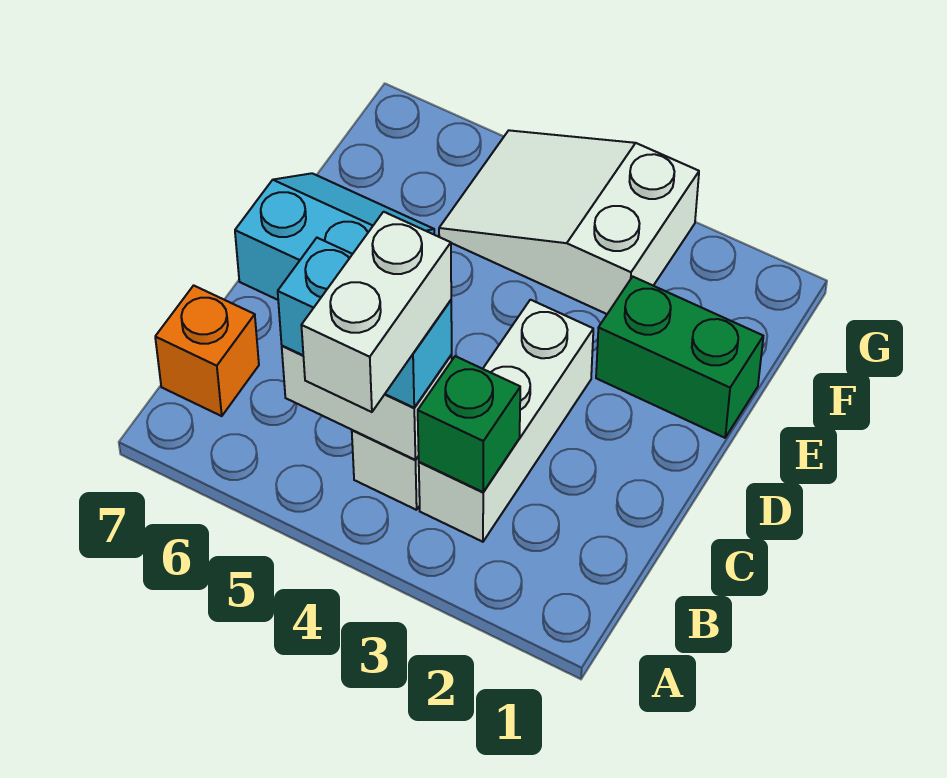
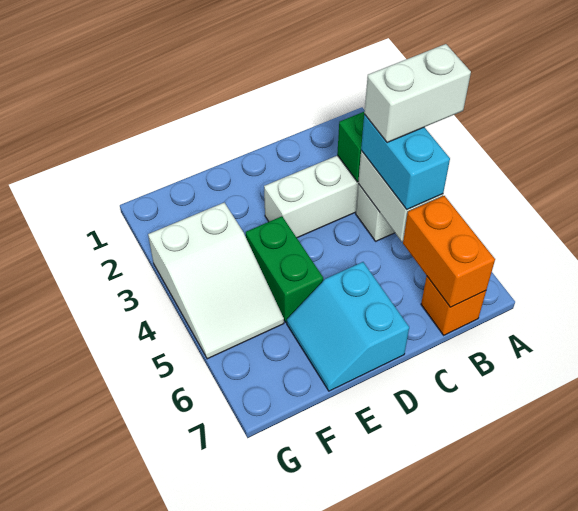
none -> orange 1x2 brick [403,196,495,307]
green 1x2 brick [596,277,763,438] -> green 1x2 brick moved to [246,216,323,323]

